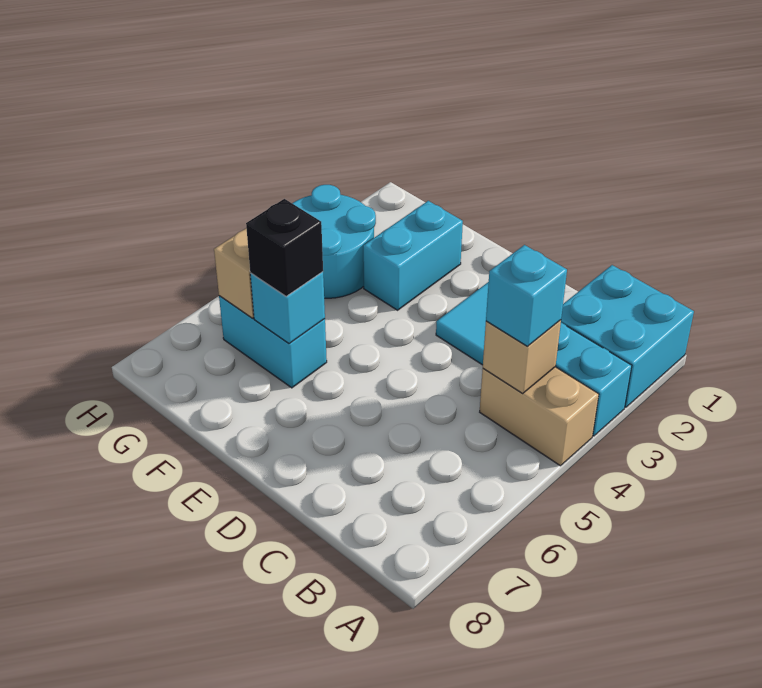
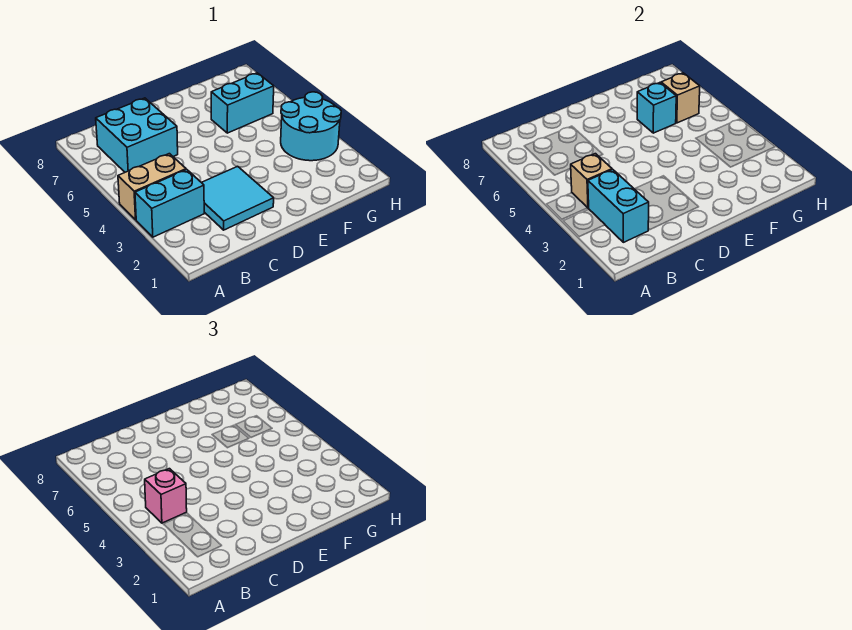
cyan 2x2 brick [561,265,694,408] -> cyan 2x2 brick moved to [96,98,178,172]
cyan 1x1 brick [486,245,567,346] -> pink 1x1 brick [145,469,187,523]
cyan 1x2 brick [363,201,463,310] -> cyan 1x2 brick moved to [588,170,649,242]
black 1x1 brick [246,199,323,296] -> none

